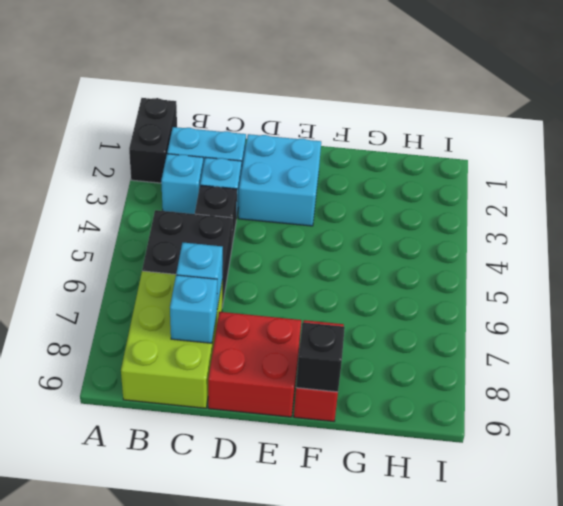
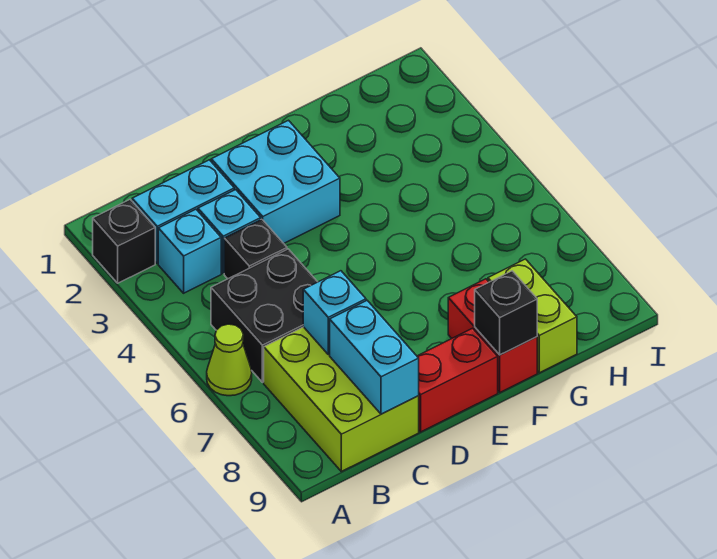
black 1x2 brick [129,98,177,183] -> black 1x1 brick [93,199,155,283]
none -> lime 1x1 cone [207,324,252,396]
cyan 1x1 brick [170,275,217,343] -> cyan 1x2 brick [330,301,419,414]
red 2x2 brick [208,312,301,417] -> red 1x2 brick [417,328,498,432]
none -> lime 1x2 brick [488,259,577,373]

